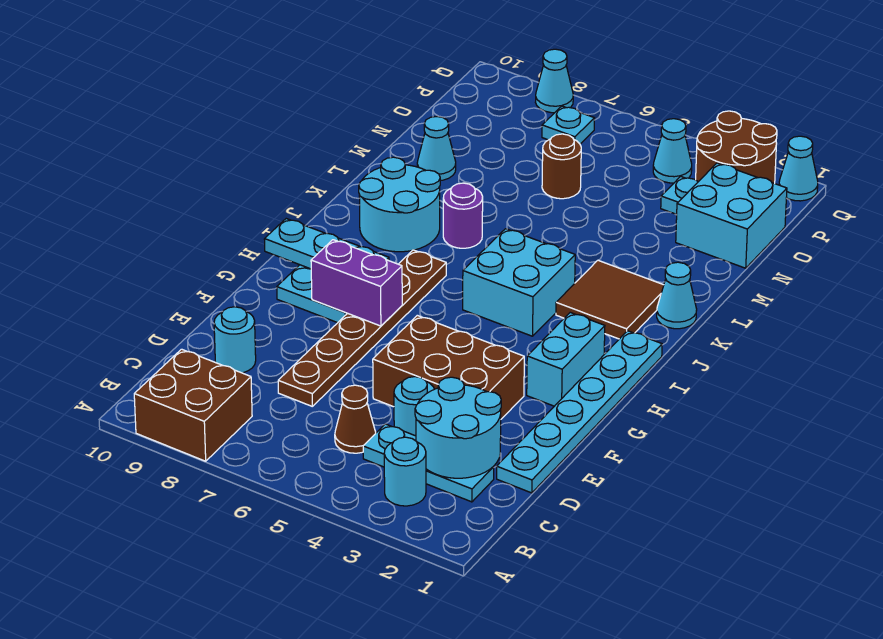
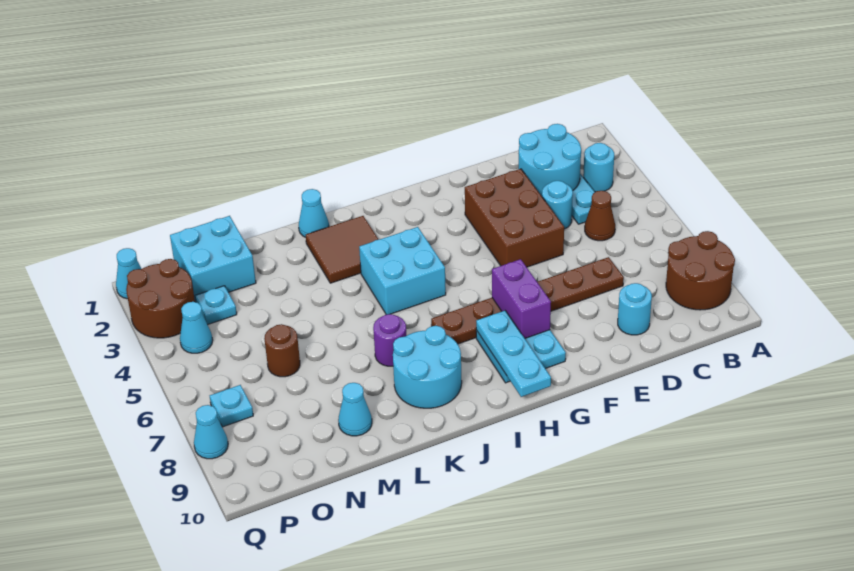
brown 2x2 brick [134,349,252,461] -> brown 2x2 round brick [666,231,735,310]
cyan 1x6 plate [497,331,662,493] -> none
cyan 1x2 brick [527,313,605,406] -> none

